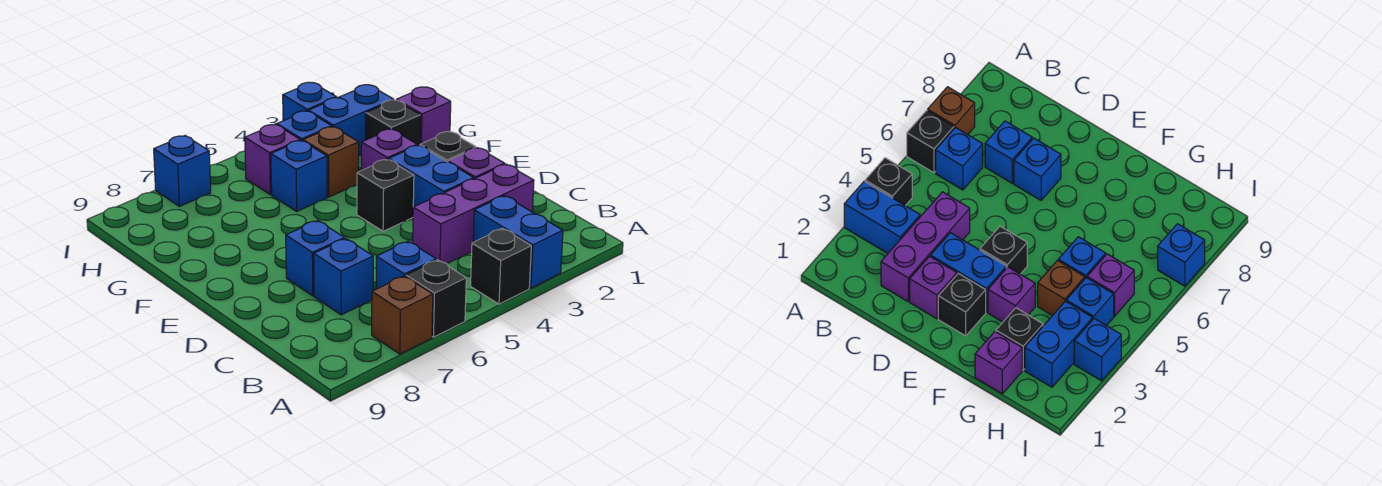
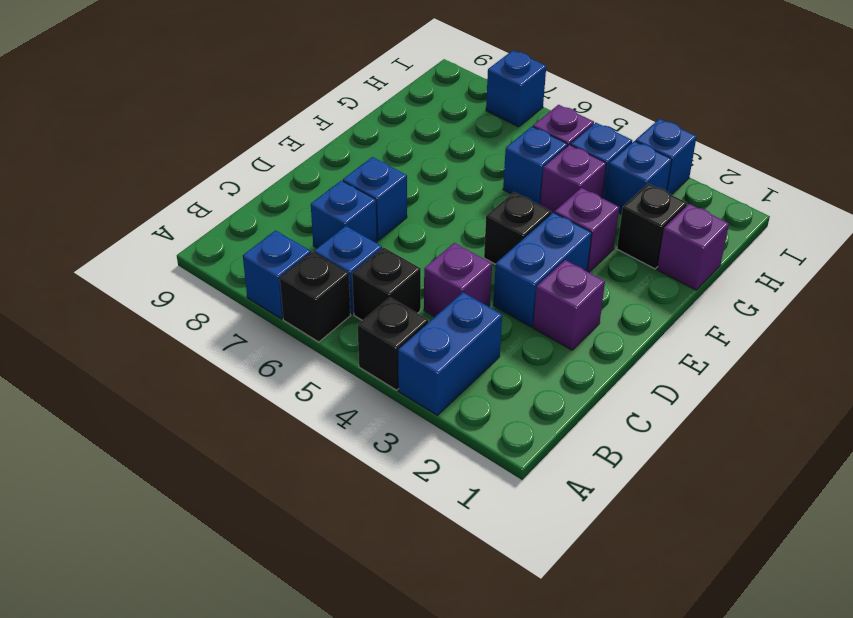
brown 1x1 brick [372,276,433,354] -> blue 1x1 brick [243,230,311,319]
purple 1x3 brick [413,164,534,264] -> purple 1x1 brick [424,243,492,317]
black 1x1 brick [420,131,476,162] -> black 1x1 brick moved to [352,247,421,320]
brown 1x1 brick [303,127,359,197] -> purple 1x1 brick [540,145,606,214]
blue 1x2 brick [308,85,394,155] -> blue 1x1 brick [605,141,672,214]

